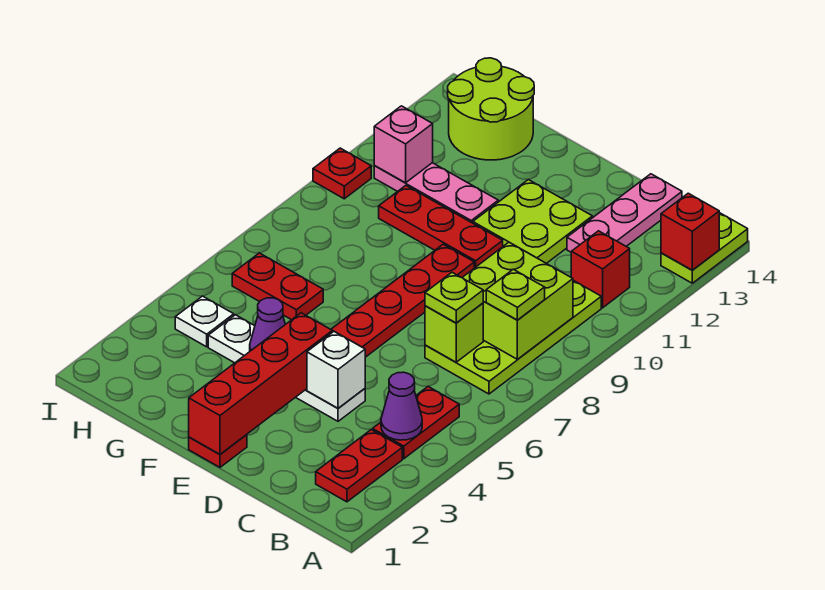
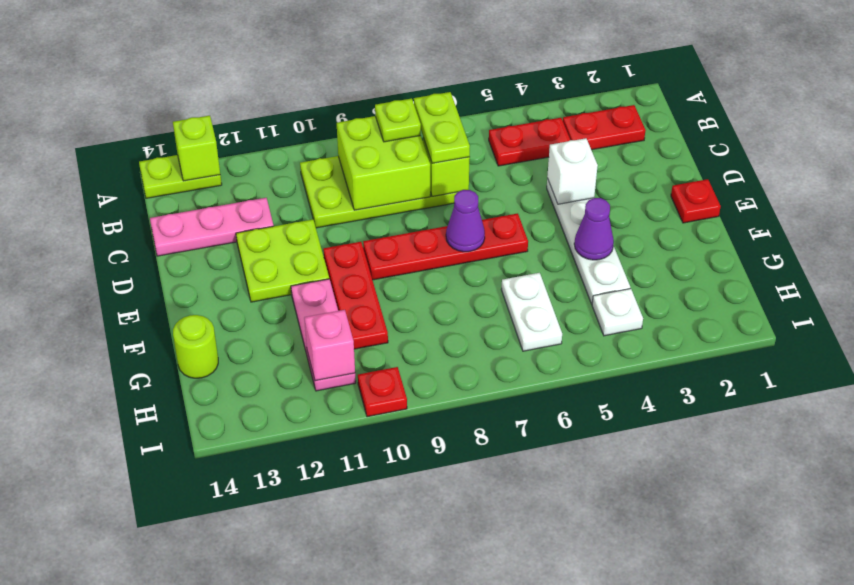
red 1x1 brick [661,193,719,270] -> lime 1x1 brick [173,116,220,181]
purple 1x1 cone [381,372,422,440] -> purple 1x1 cone moved to [446,190,485,252]
red 1x1 brick [571,231,630,308] -> none
lime 1x1 plate [425,272,483,323] -> lime 1x2 plate [414,92,470,163]
red 1x4 brick [189,313,332,454] -> none
red 1x2 plate [232,253,323,320] -> white 1x2 plate [501,273,562,351]
lime 2x2 round brick [448,58,534,160] -> lime 1x1 round brick [173,315,218,378]

